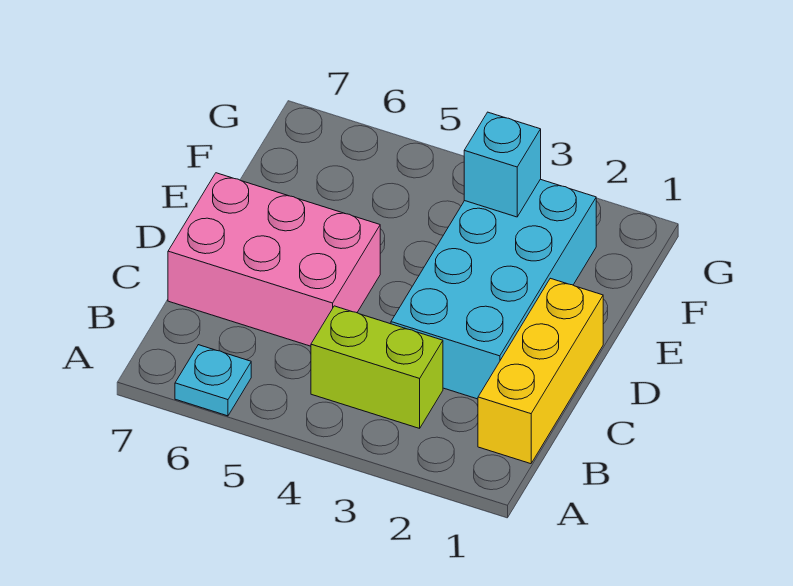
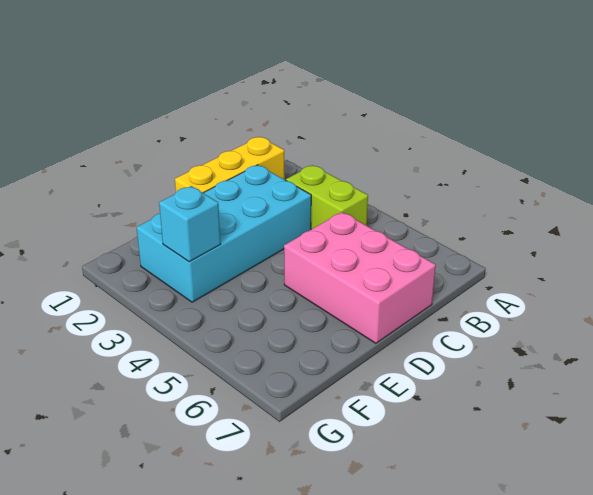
cyan 1x1 plate [175,345,251,416] -> none

